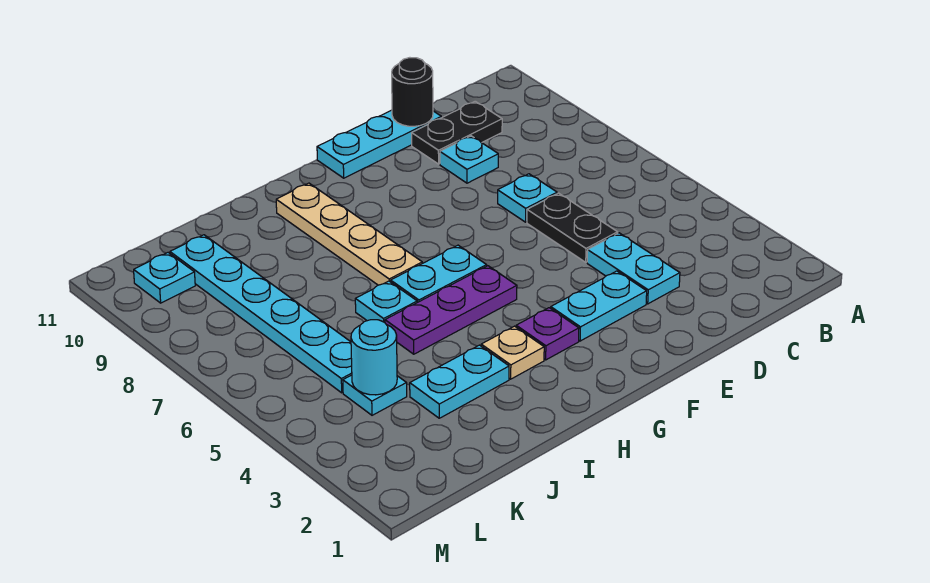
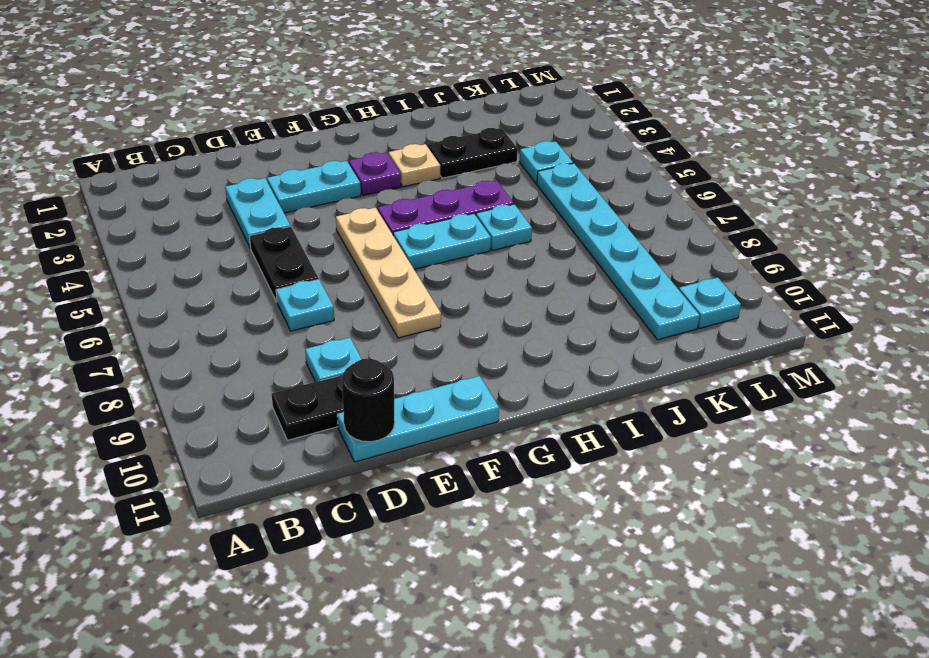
tan 1x4 plate [276,183,422,285] -> tan 1x4 plate moved to [336,208,441,338]
cyan 1x2 plate [410,345,509,418] -> black 1x2 plate [427,128,518,178]
cyan 1x1 round brick [351,320,397,395] -> none

